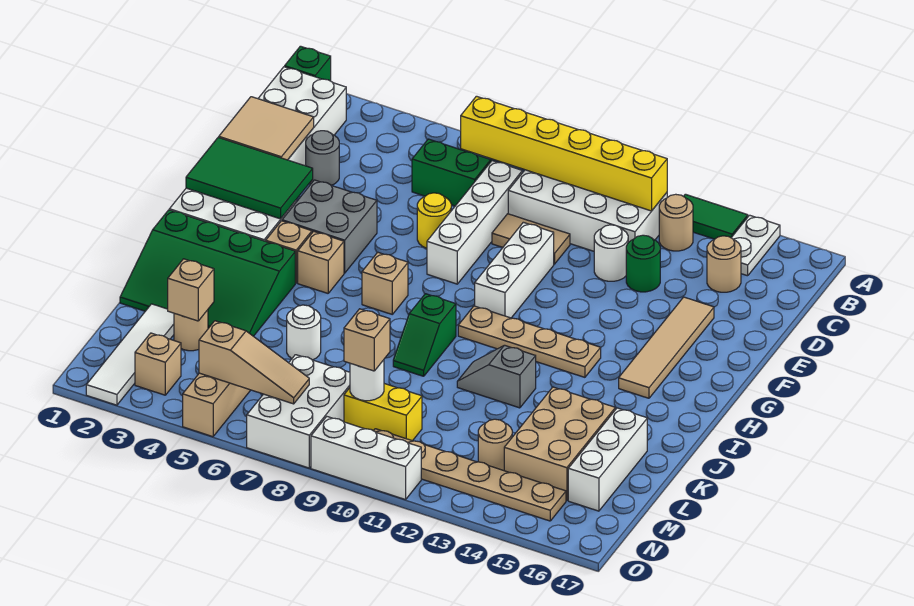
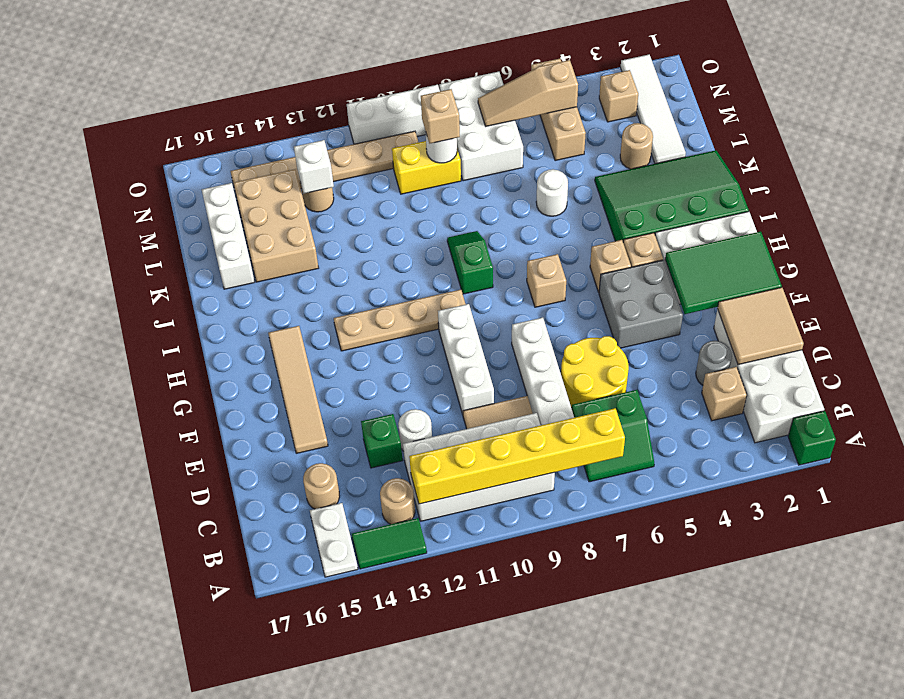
green 1x1 round brick [626,235,660,292] -> green 1x1 brick [361,414,403,468]
yellow 1x1 round brick [417,193,451,248] -> yellow 2x2 round brick [561,336,629,408]
grey 1x2 slope [457,345,536,408] -> none
tan 1x1 brick [168,259,214,321] -> tan 1x1 brick moved to [702,367,747,421]
none -> white 1x1 brick [294,140,334,193]

